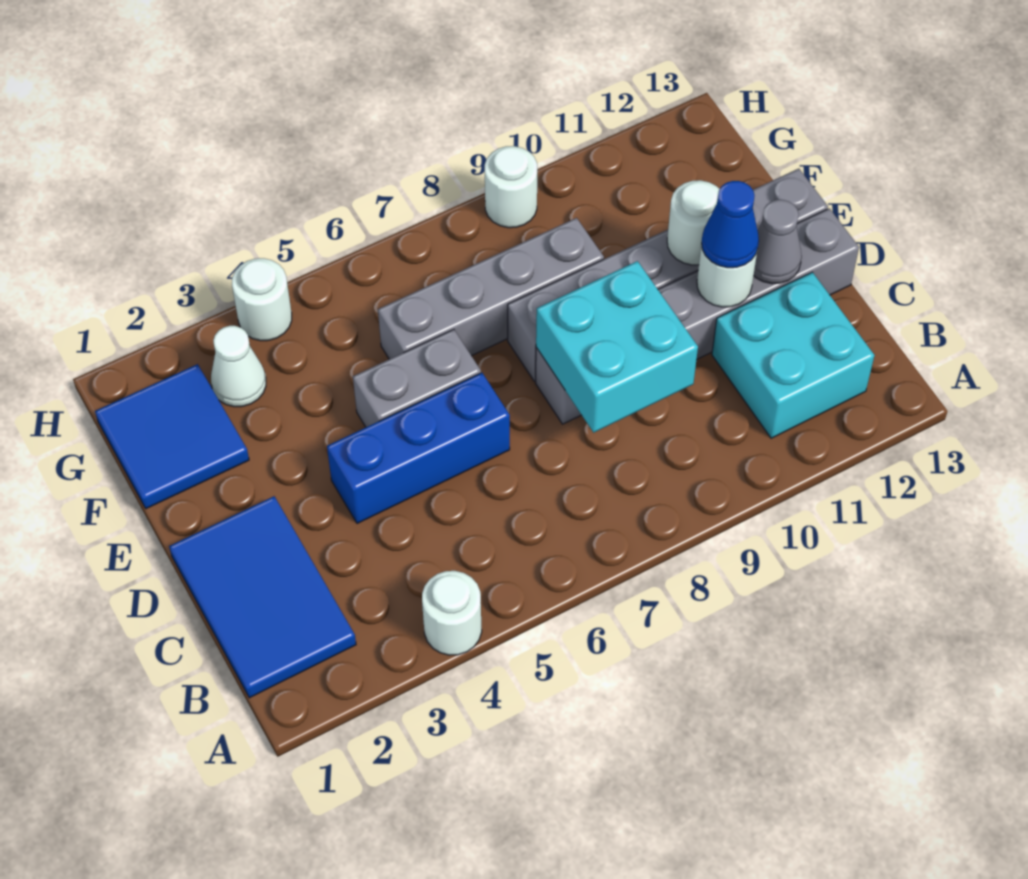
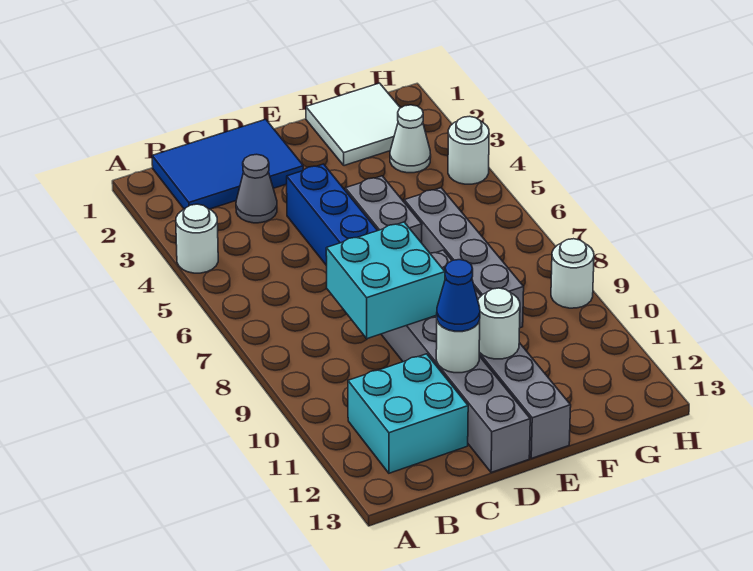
grey 1x1 cone [754,200,802,284] -> grey 1x1 cone moved to [236,154,277,223]
blue 2x2 tile [95,364,249,509] -> white 2x2 tile [306,83,400,166]

